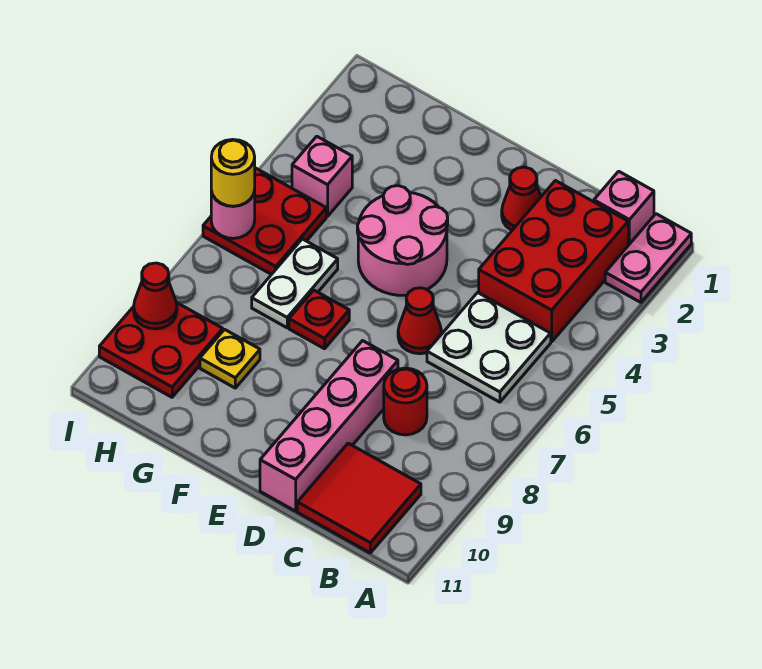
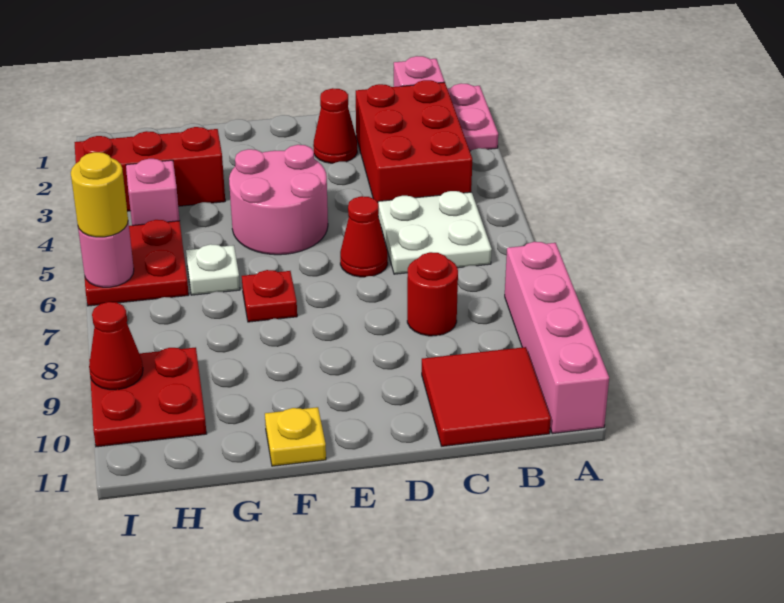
pink 1x4 brick [260,341,398,511] -> pink 1x4 brick moved to [505,242,609,434]
none -> red 1x3 brick [74,127,225,211]
white 1x2 plate [252,239,338,328] -> white 1x1 plate [186,244,240,295]
yellow 1x1 plate [200,329,260,388] -> yellow 1x1 plate moved to [265,407,326,466]

